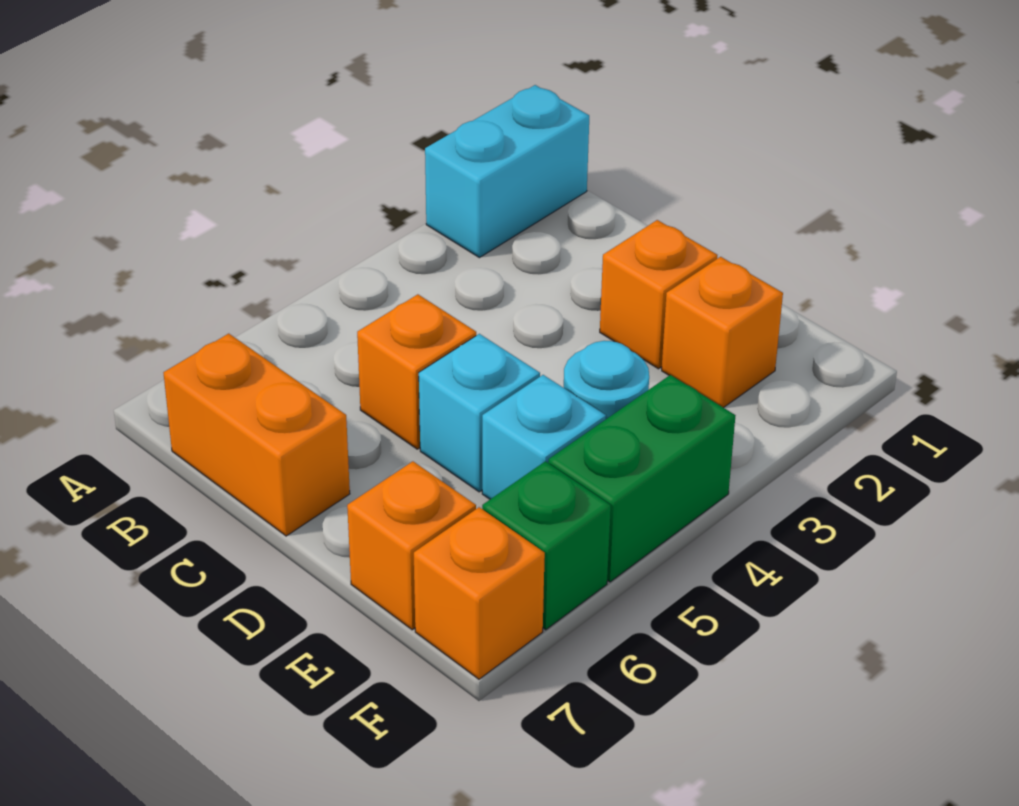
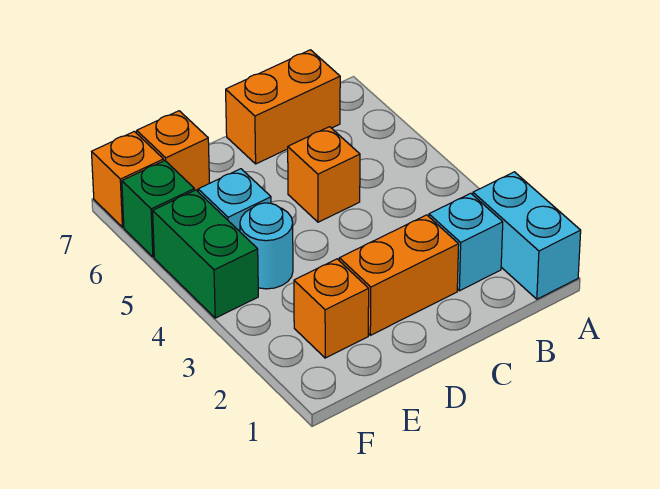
orange 1x1 brick [600,220,717,369] -> orange 1x2 brick [339,215,459,335]
cyan 1x1 brick [419,334,540,492] -> cyan 1x1 brick moved to [429,193,503,291]

